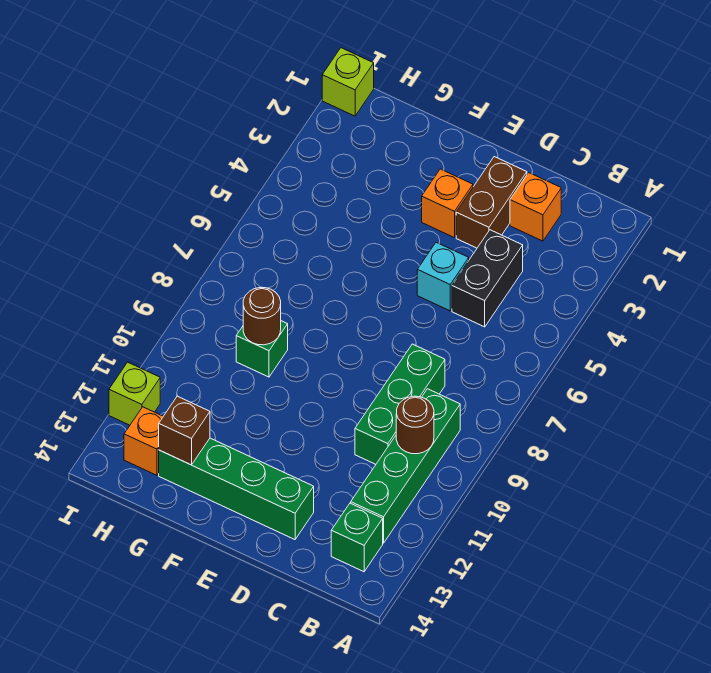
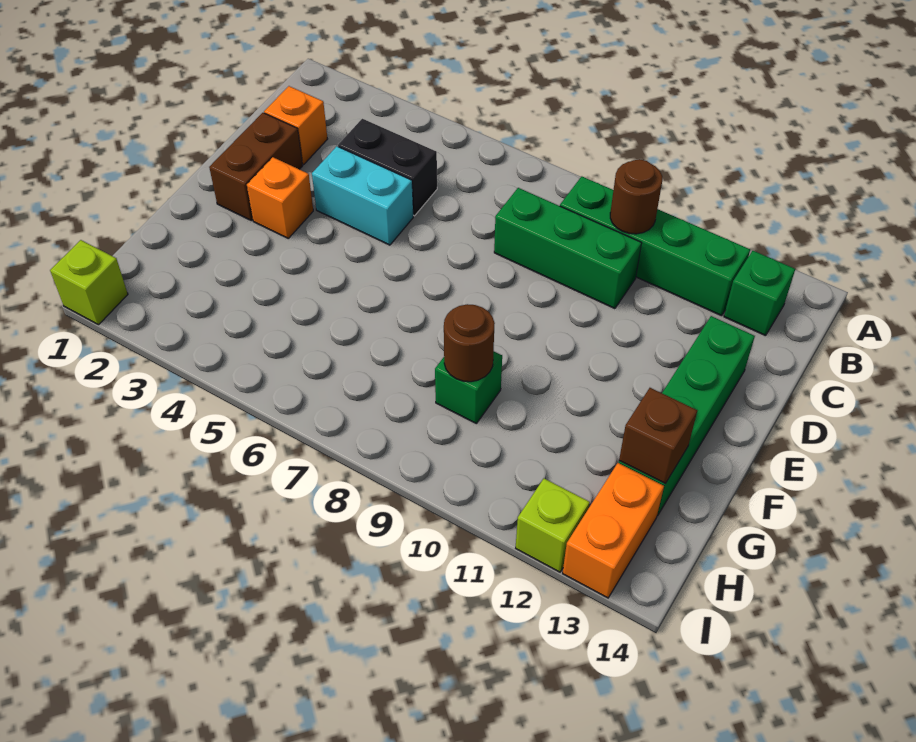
brown 1x2 brick [456,157,527,248] -> brown 1x2 brick turned to [209,113,303,221]
cyan 1x1 brick [417,242,469,311] -> cyan 1x2 brick [312,146,413,245]
orange 1x1 brick [124,407,163,475] -> orange 1x2 brick [563,463,664,598]

